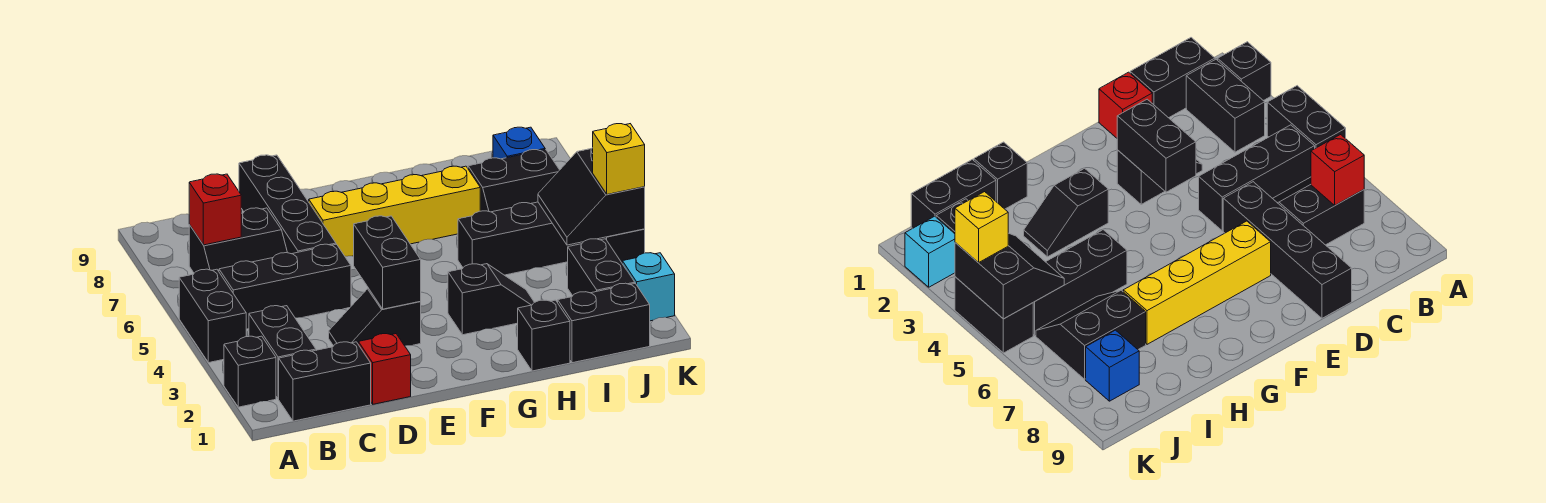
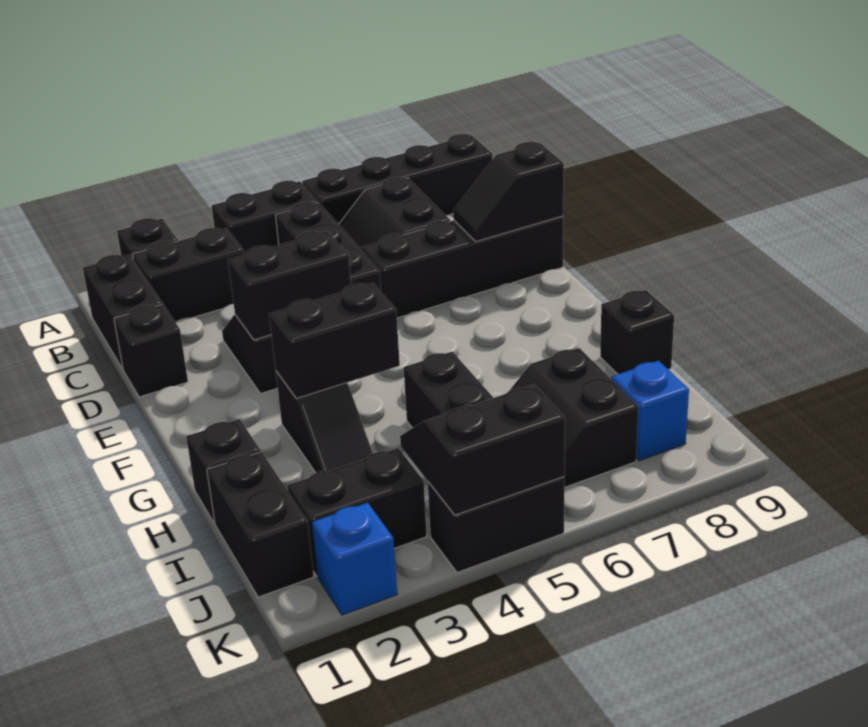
none -> black 1x4 brick [302,134,492,224]
red 1x1 brick [189,174,241,245] -> none
red 1x1 brick [358,334,411,404] -> black 1x1 brick [114,304,188,397]
none -> black 1x2 slope [453,142,564,242]
yellow 1x4 brick [309,166,480,256] -> none
none -> black 1x2 brick [269,283,400,399]
none -> black 1x1 brick [600,290,674,374]
cyan 1x1 brick [622,253,675,321] -> blue 1x1 brick [312,502,397,615]
yellow 1x1 brick [593,124,645,194] -> none

